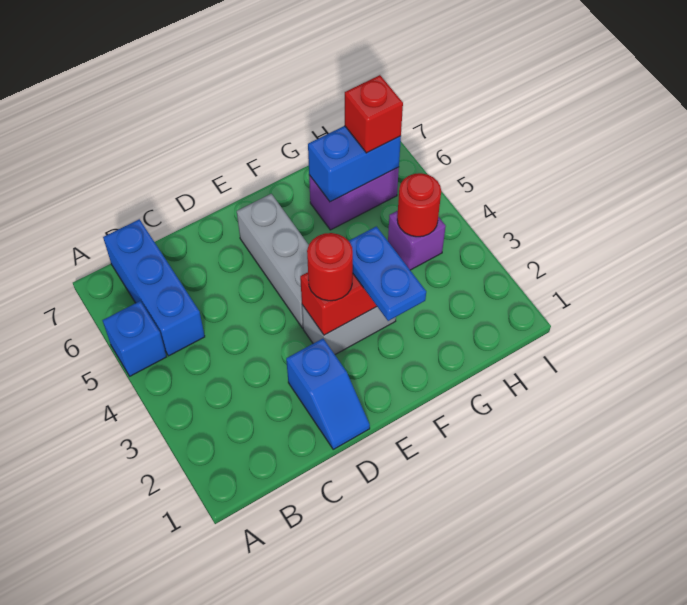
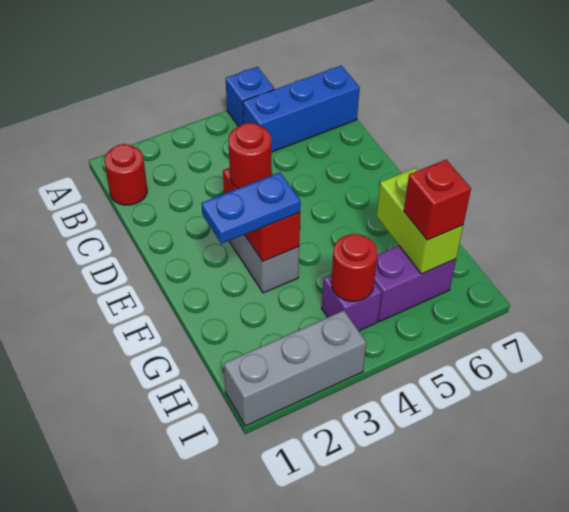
none -> red 1x1 round brick [104,144,147,205]
blue 1x2 slope [286,339,370,449] -> none
grey 1x3 brick [237,194,309,328] -> grey 1x3 brick moved to [224,311,366,426]
purple 1x2 brick [309,167,399,230] -> purple 1x2 brick turned to [374,246,456,321]
blue 1x2 brick [308,126,401,202] -> lime 1x2 brick [376,168,463,274]

